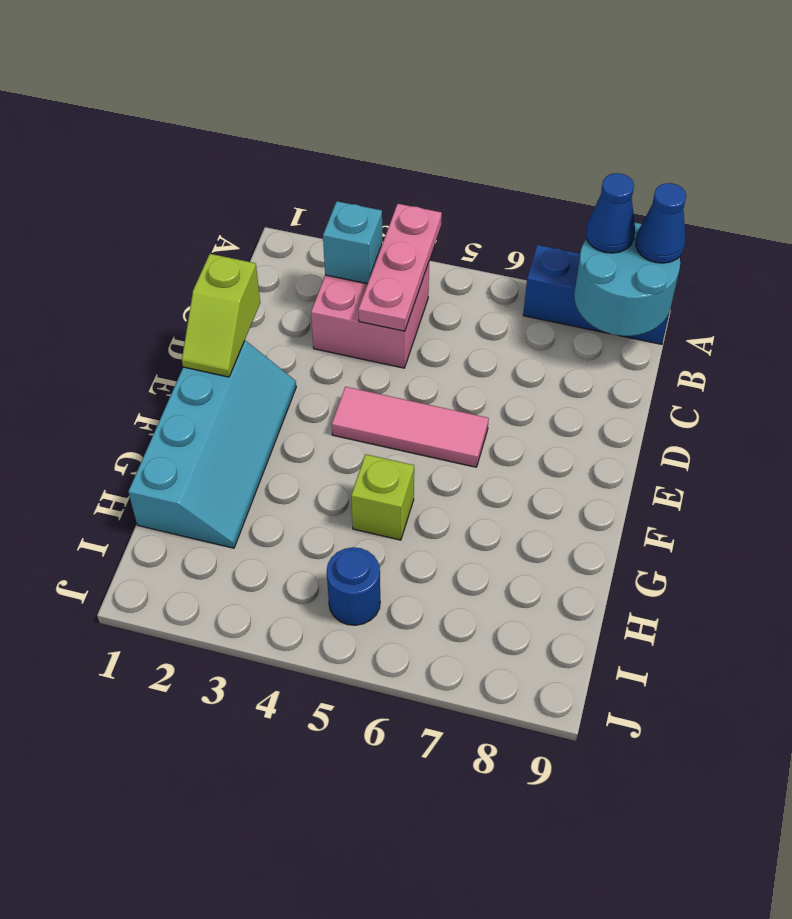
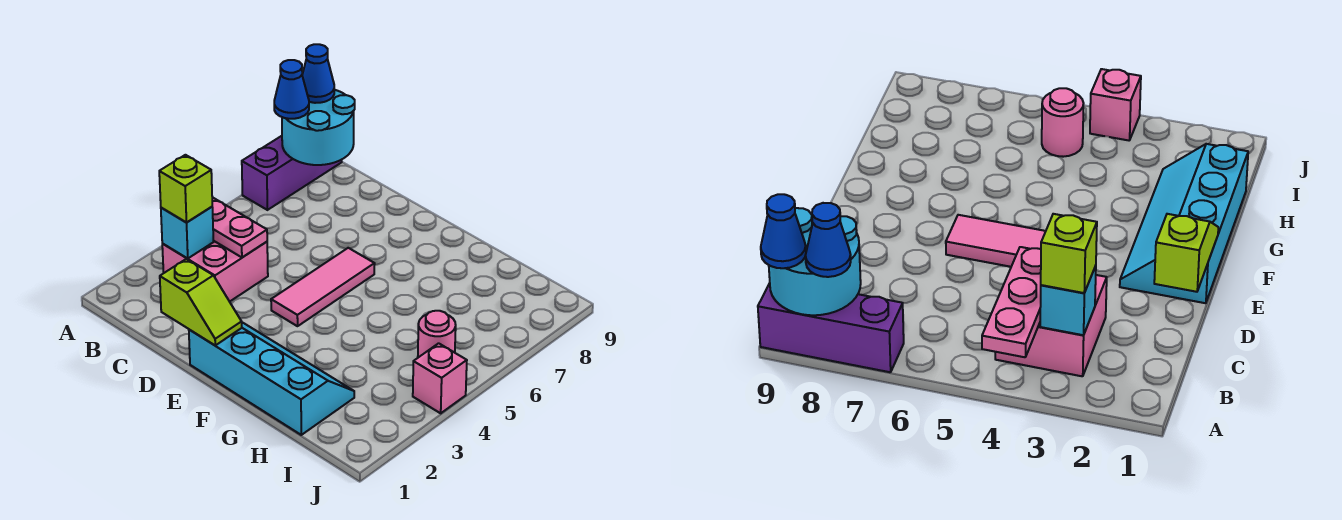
blue 1x3 brick [523,245,670,344] -> purple 1x3 brick [242,136,342,210]
lime 1x1 brick [351,454,414,540] -> lime 1x1 brick moved to [159,155,212,223]
blue 1x1 round brick [327,547,380,625] -> pink 1x1 round brick [418,311,456,357]
none -> pink 1x1 brick [413,343,467,413]

